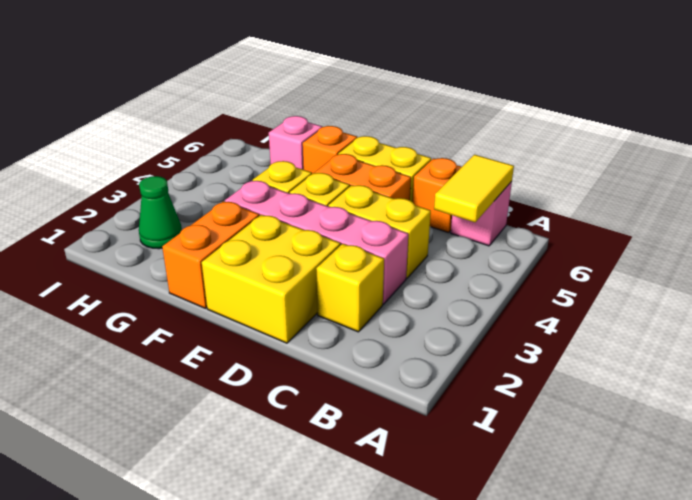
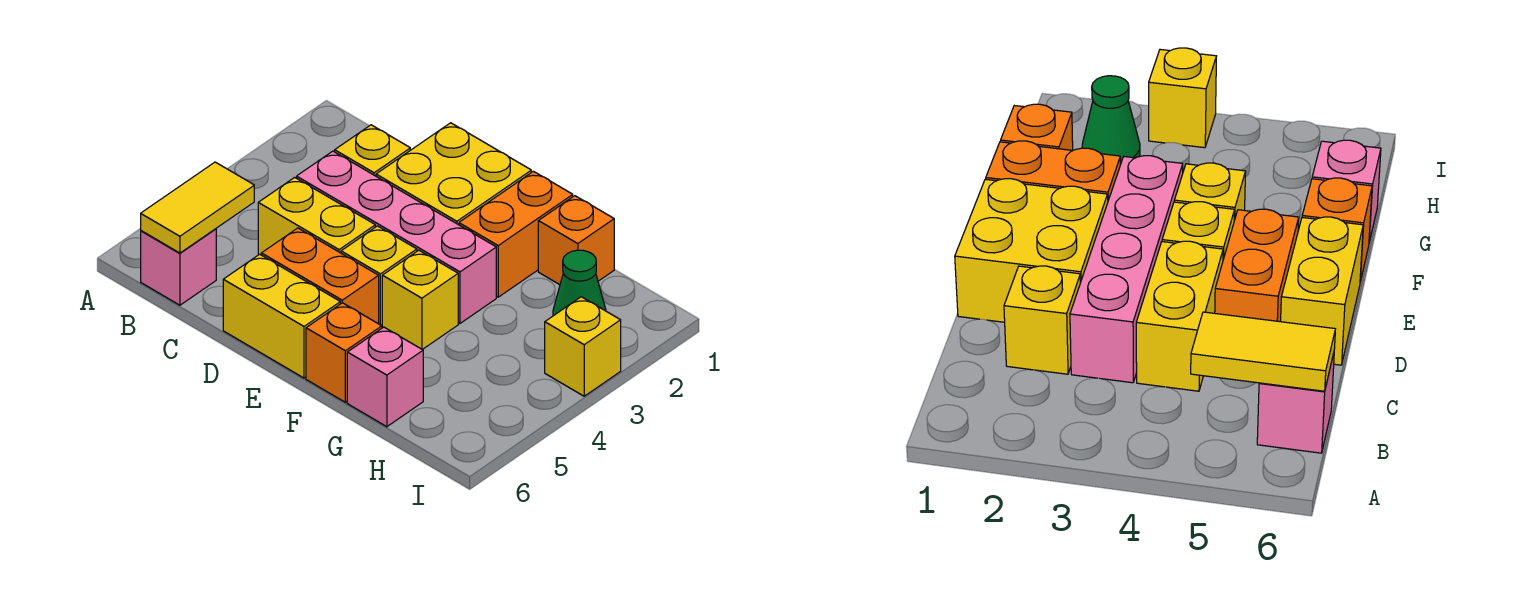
orange 1x1 brick [413,158,461,233] -> orange 1x1 brick moved to [538,196,614,285]
none -> yellow 1x1 brick [545,297,621,396]

